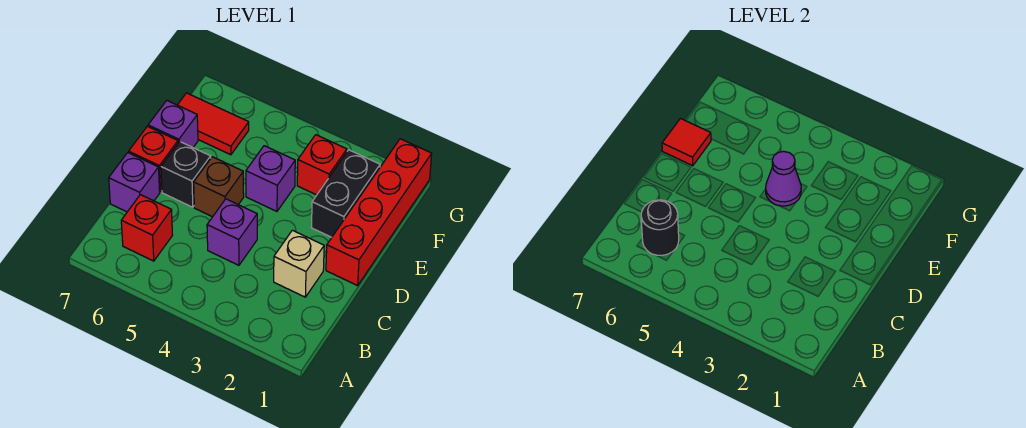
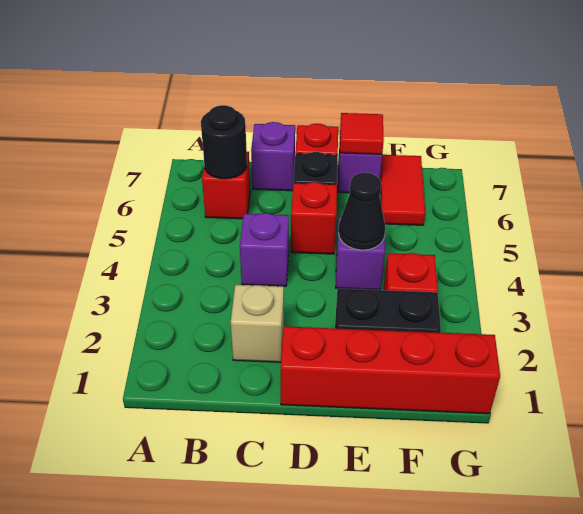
brown 1x1 brick [194,157,244,217] -> red 1x1 brick [291,182,337,254]
purple 1x1 cone [766,151,801,206] -> black 1x1 cone [338,173,385,250]

